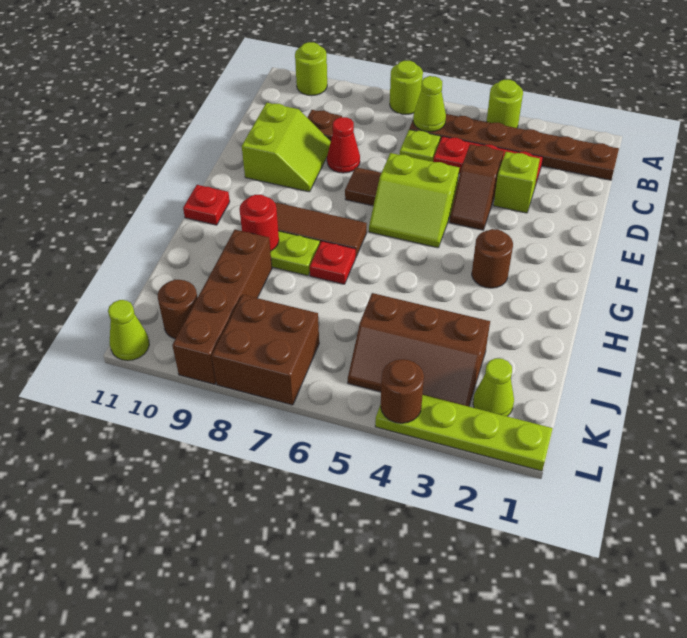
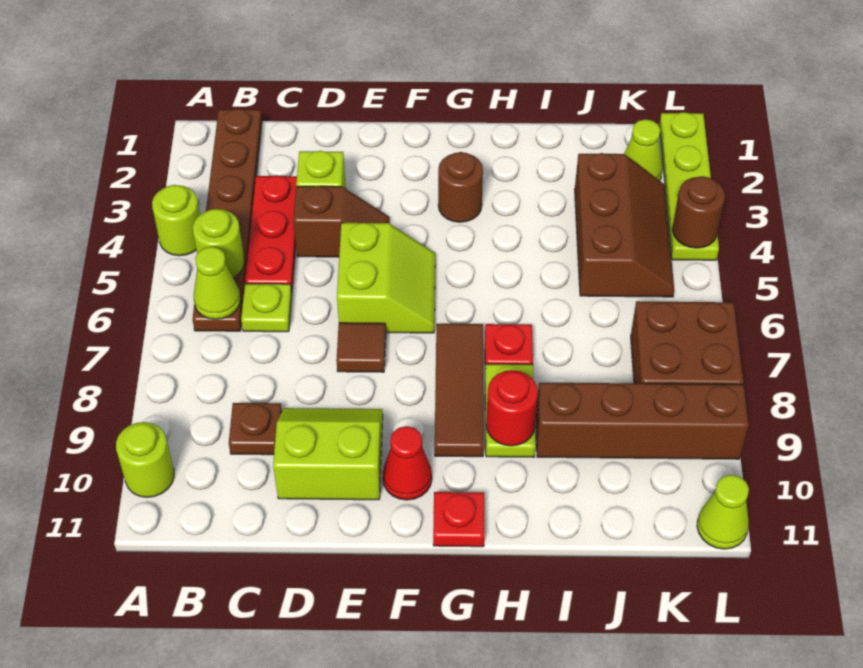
lime 1x1 round brick [390,61,423,114] -> lime 1x1 round brick moved to [193,209,245,278]
red 1x1 cone [327,117,360,173] -> red 1x1 cone moved to [383,426,432,500]
brown 1x1 round brick [158,280,198,339] -> none

